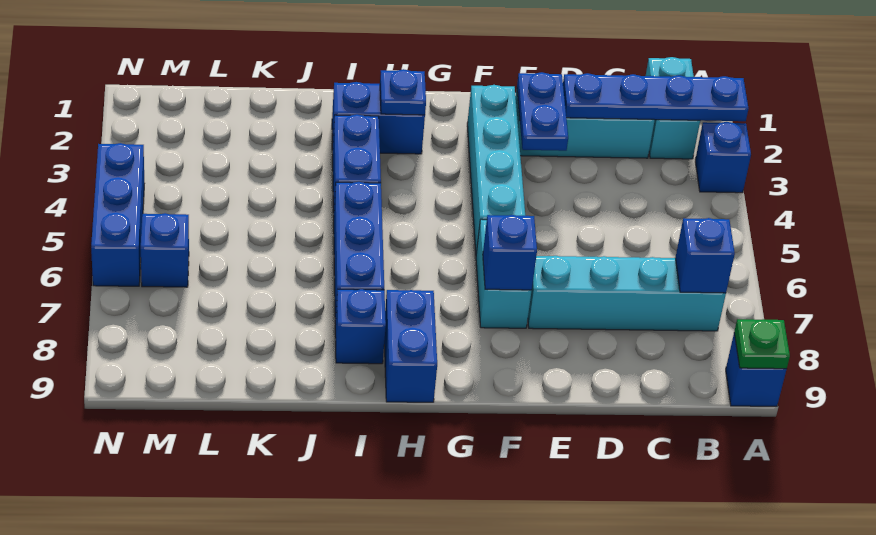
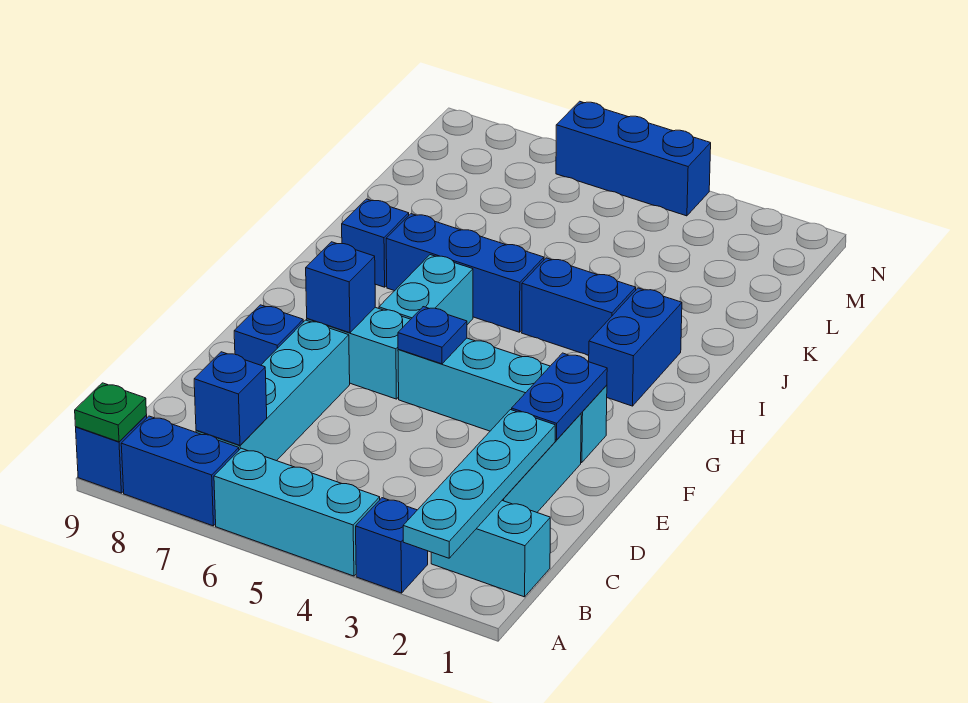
blue 1x4 plate [563,73,749,121] -> cyan 1x4 plate [403,410,555,558]
none -> cyan 1x3 brick [214,448,380,576]
blue 1x2 plate [517,72,568,151] -> blue 1x2 plate turned to [512,353,607,440]
none -> cyan 1x2 brick [379,255,473,325]
blue 1x1 plate [380,69,426,115] -> blue 1x1 plate moved to [398,307,467,364]
blue 1x2 brick [384,290,437,402] -> blue 1x2 brick moved to [121,416,239,526]
blue 1x1 brick [141,213,189,287] -> blue 1x1 brick moved to [234,305,303,365]

